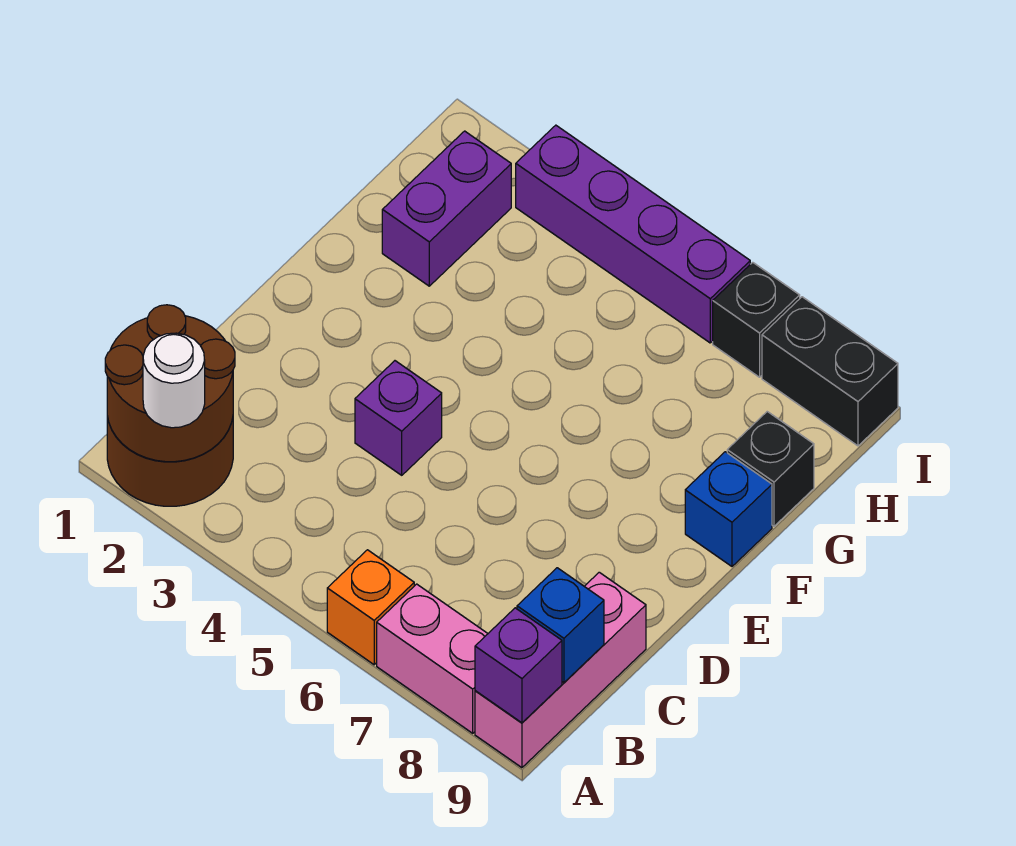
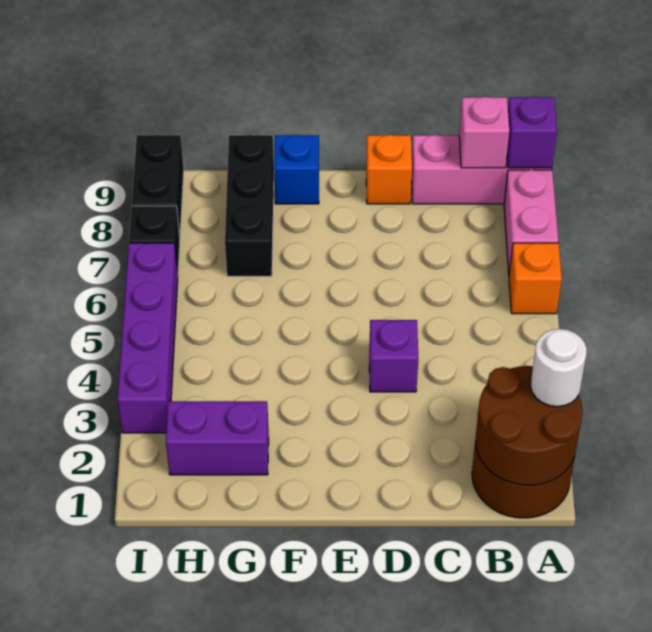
blue 1x1 brick [517,568,604,683] -> pink 1x1 brick [459,97,509,168]
none -> orange 1x1 brick [366,135,412,204]
black 1x1 brick [727,412,814,526] -> black 1x3 brick [225,135,274,276]

